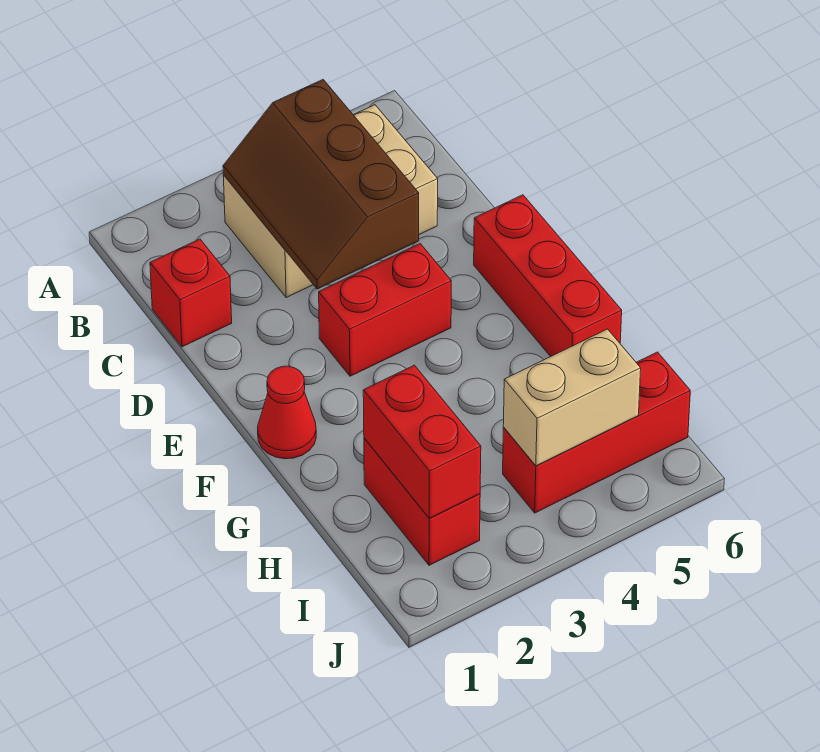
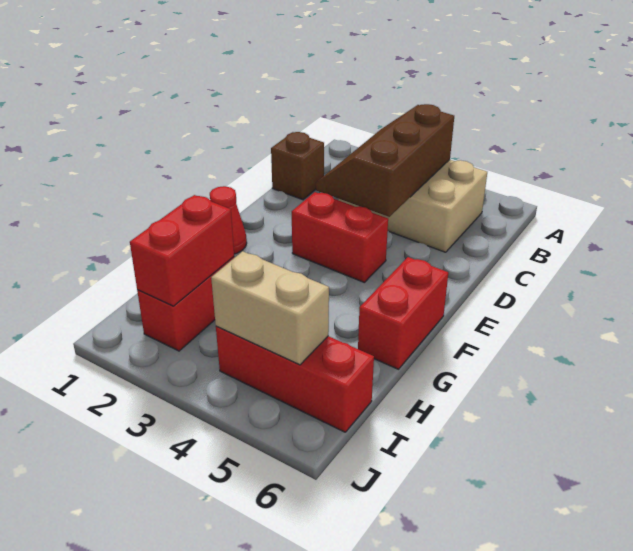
red 1x1 brick [150,239,232,347] -> brown 1x1 brick [271,132,324,200]
red 1x3 brick [474,195,622,357] -> red 1x2 brick [358,257,448,369]

